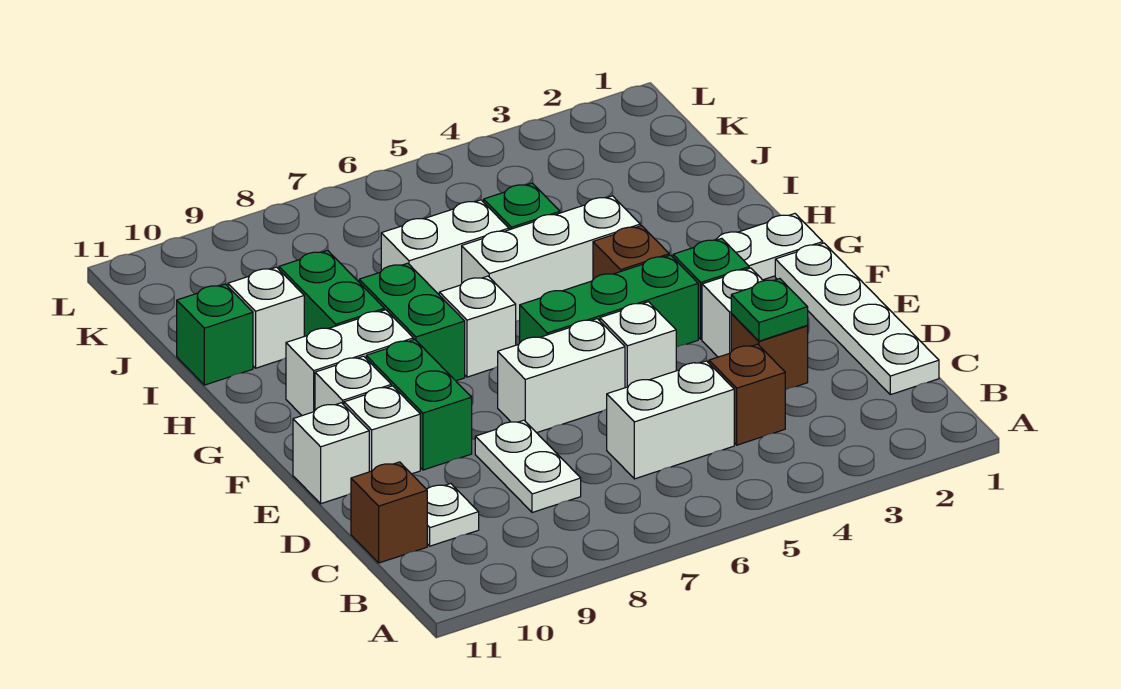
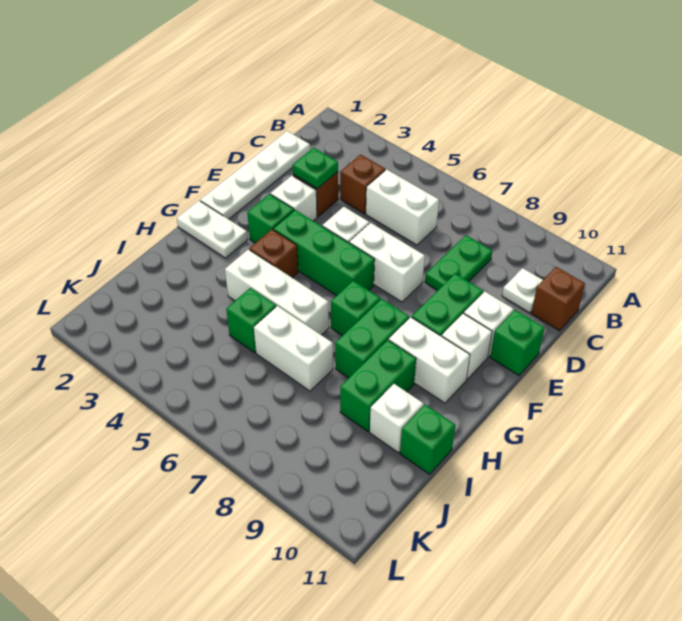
white 1x2 plate [475,420,581,513] -> green 1x2 plate [425,235,492,290]
white 1x1 brick [293,403,369,504] -> green 1x1 brick [490,310,545,376]
white 1x1 brick [439,276,516,377] -> green 1x1 brick [331,281,380,336]

